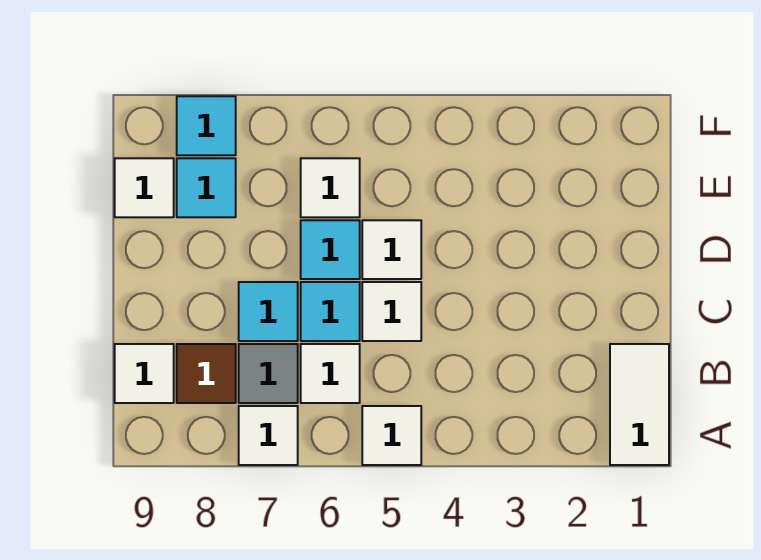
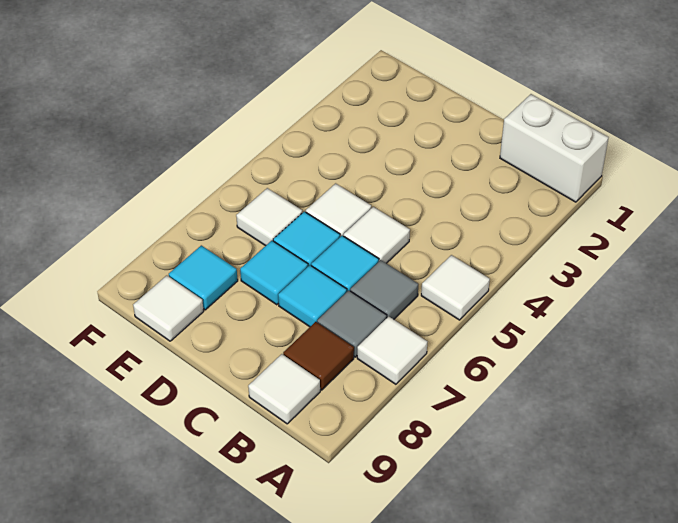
white 1x2 tile [610,344,669,465] -> white 1x2 brick [500,94,609,202]
white 1x1 tile [301,344,360,403] -> grey 1x1 tile [350,260,418,319]
cyan 1x1 tile [177,96,236,155] -> cyan 1x1 tile moved to [240,241,308,305]

